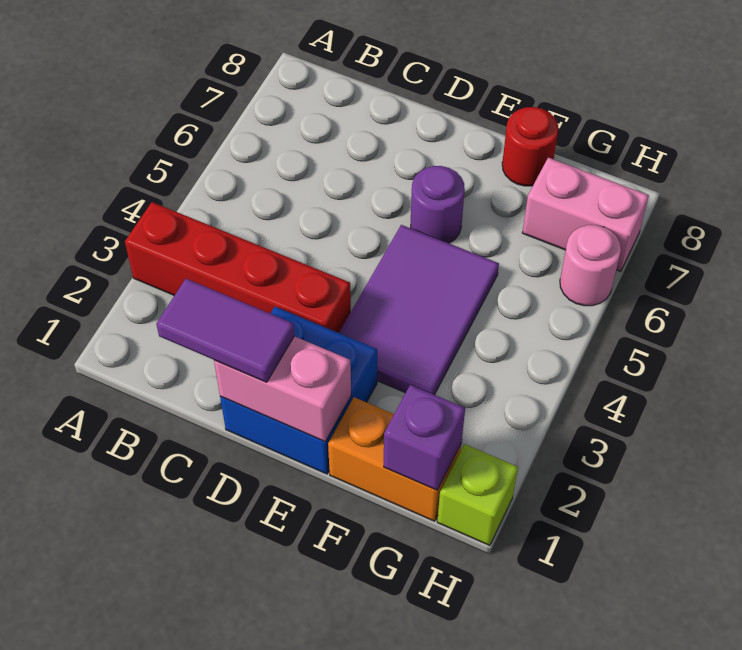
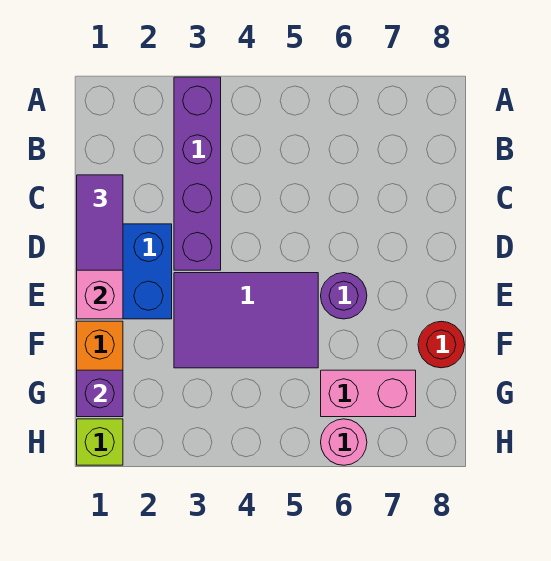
red 1x4 brick [125,202,351,333] -> purple 1x4 brick [174,77,221,270]
pink 1x2 brick [522,158,649,271] -> pink 1x2 brick turned to [321,370,416,417]

